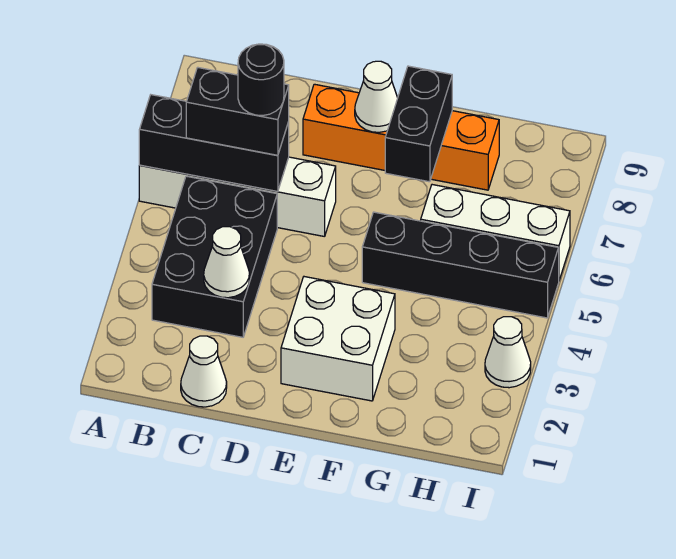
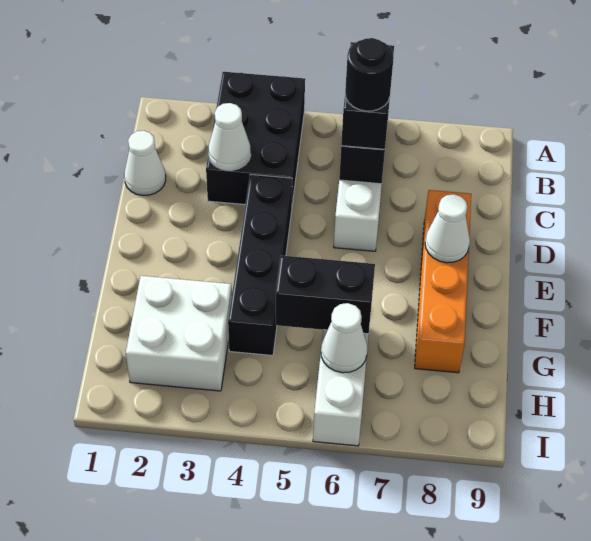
black 2x3 brick [152,176,277,337] -> black 2x3 brick turned to [206,72,305,205]
white 2x2 brick [281,277,395,401] -> white 2x2 brick moved to [126,276,232,391]
black 1x4 brick [362,212,559,318] -> black 1x4 brick moved to [228,174,292,356]
black 1x2 brick [385,66,452,182] -> black 1x2 brick moved to [276,255,375,334]
white 1x1 cone [485,317,531,388] -> white 1x1 cone moved to [321,303,367,373]

